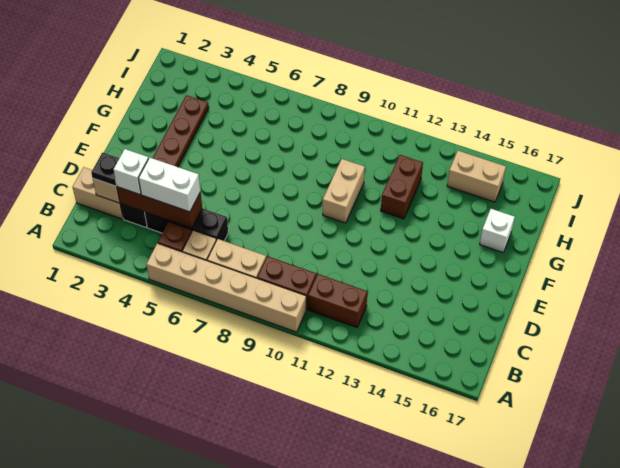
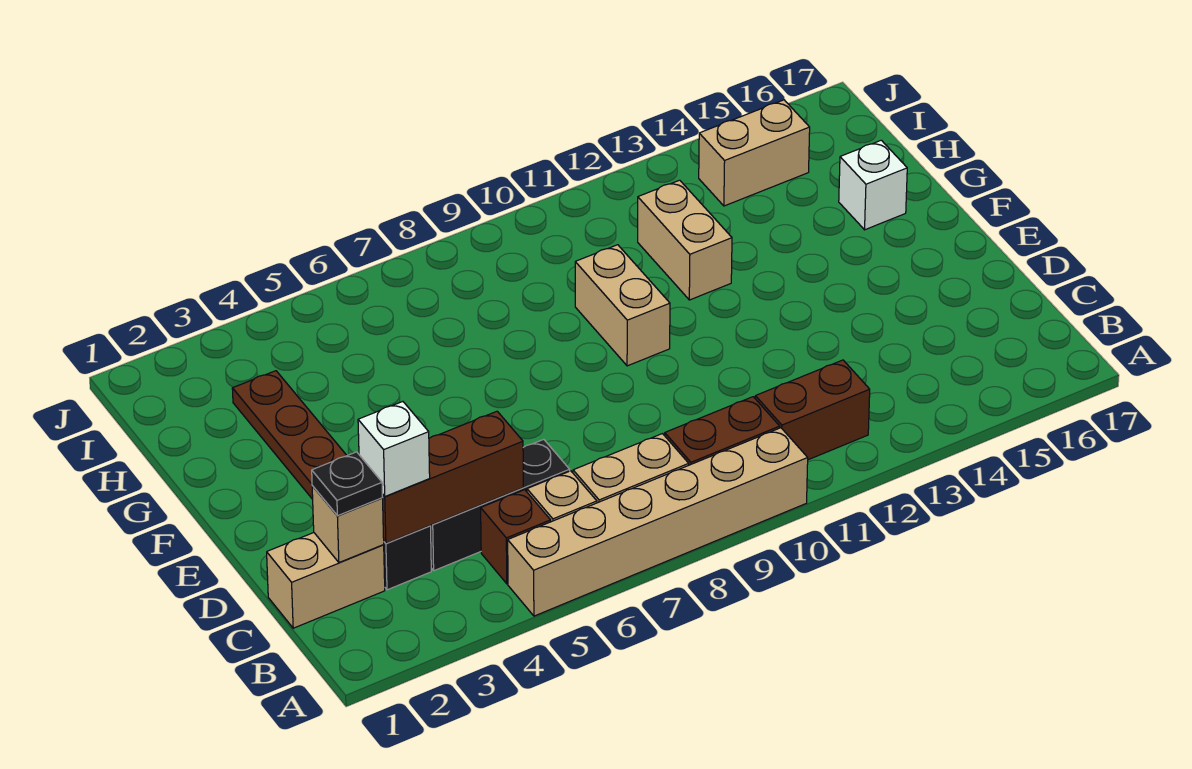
white 1x2 brick [139,158,200,212] -> none
brown 1x2 brick [381,155,423,219] -> tan 1x2 brick [638,180,732,300]

